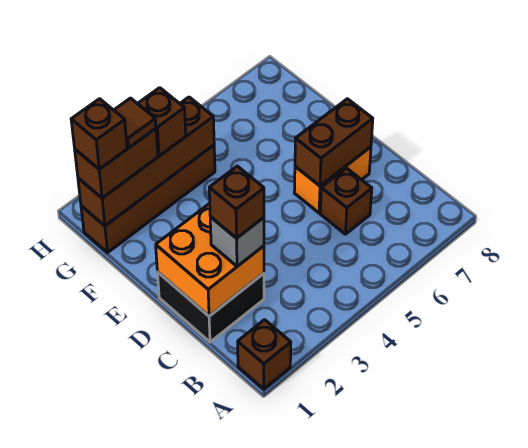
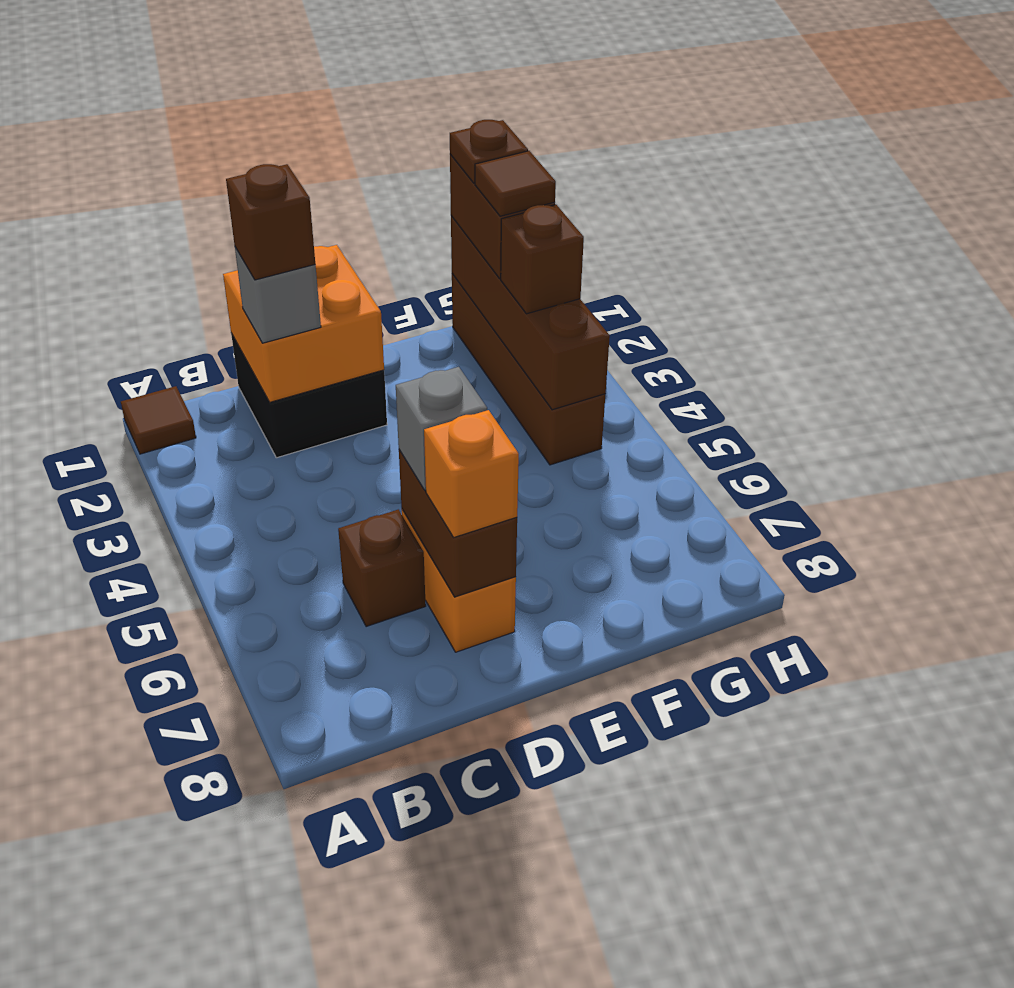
brown 1x1 brick [238,320,291,389] -> brown 1x1 tile [121,386,196,454]
none -> grey 1x1 brick [396,367,487,490]
none -> orange 1x1 brick [424,410,519,537]
brown 1x1 brick [71,99,127,169] -> brown 1x1 plate [450,120,528,183]

